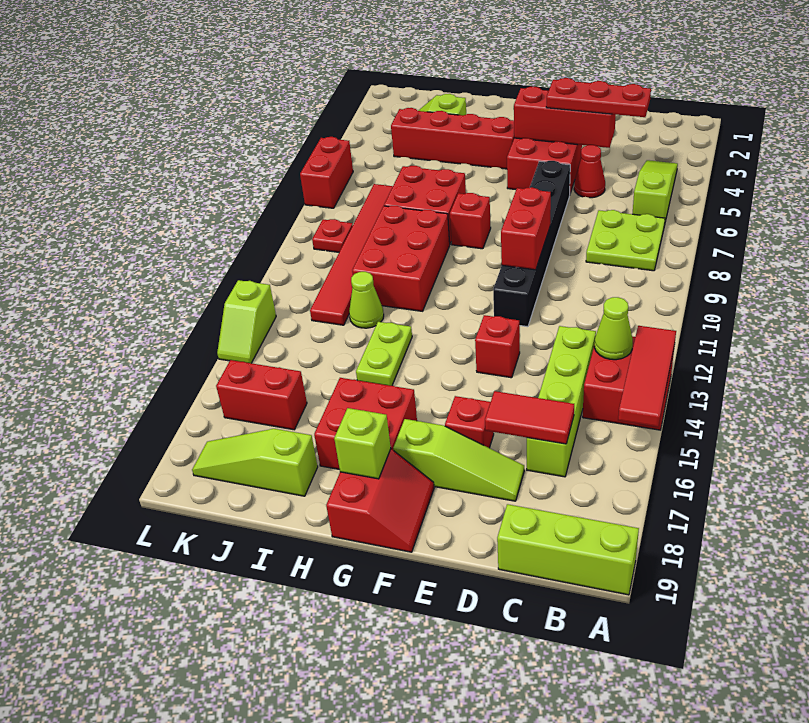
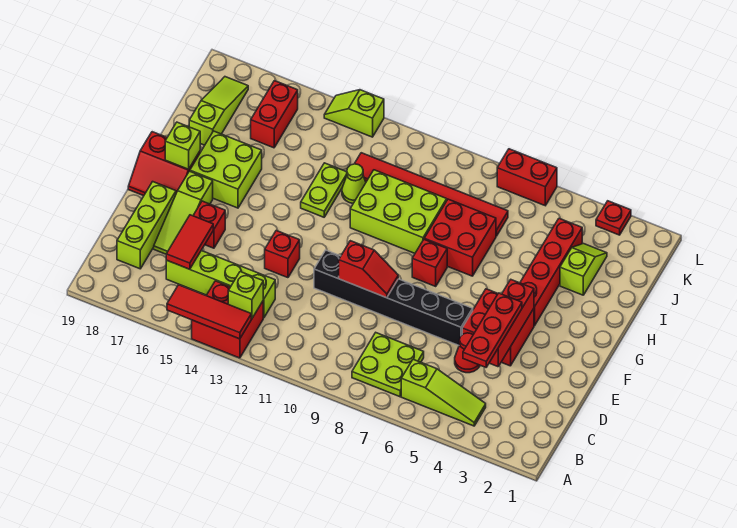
lime 1x3 brick [497,504,639,595] -> lime 1x3 brick moved to [117,182,176,269]
lime 1x1 cone [594,297,633,360] -> lime 1x1 brick [228,272,263,319]
red 1x2 brick [501,187,551,270] -> red 1x2 slope [339,241,398,298]
red 2x2 brick [314,378,417,469] -> lime 2x2 brick [190,131,262,208]
red 2x3 brick [352,206,450,311] -> lime 2x3 brick [350,170,447,253]
lime 1x2 plate [356,322,412,386] -> lime 1x2 plate turned to [301,163,347,217]
red 1x1 plate [312,219,353,252] -> red 1x1 plate moved to [596,201,631,235]

